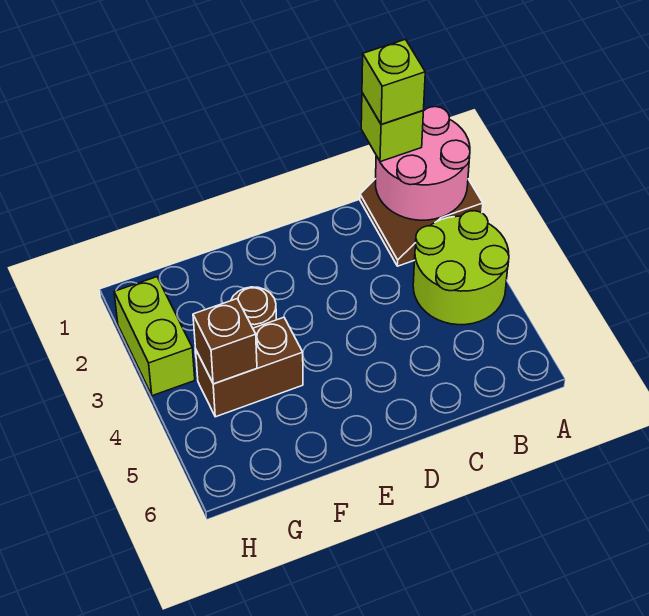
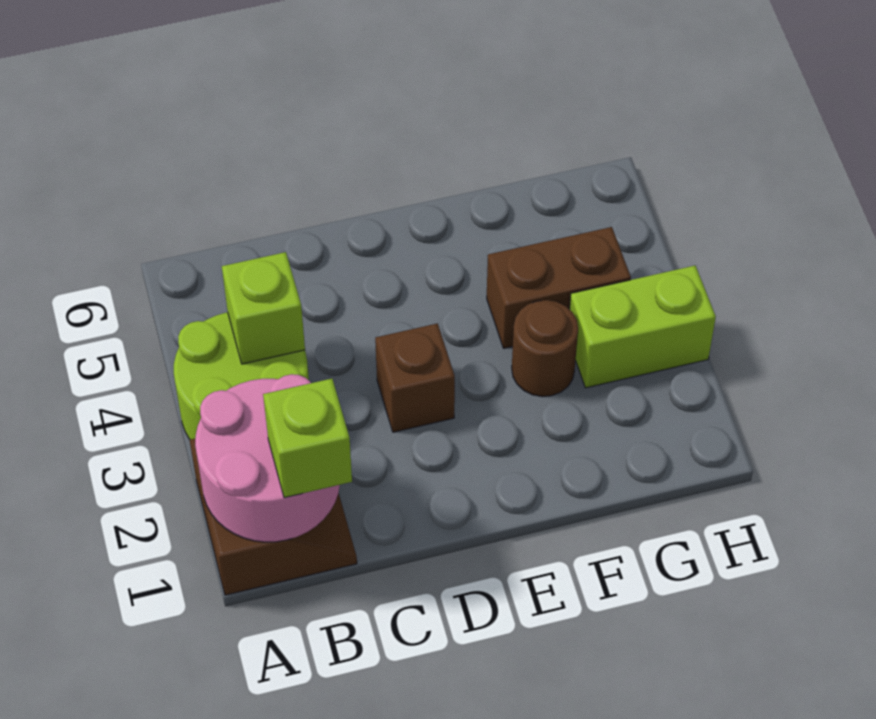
lime 1x1 brick [362,39,425,125] -> lime 1x1 brick moved to [222,252,305,364]
brown 1x1 brick [193,299,257,384] -> brown 1x1 brick moved to [375,323,455,432]
lime 1x2 brick [114,277,195,396] -> lime 1x2 brick turned to [569,266,716,388]

